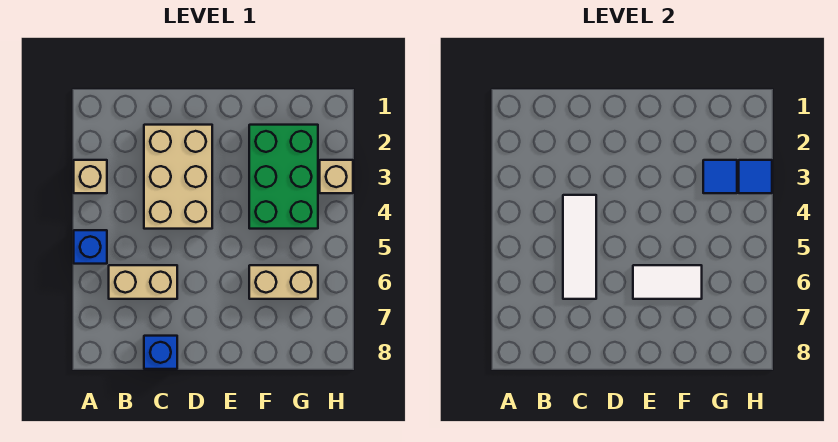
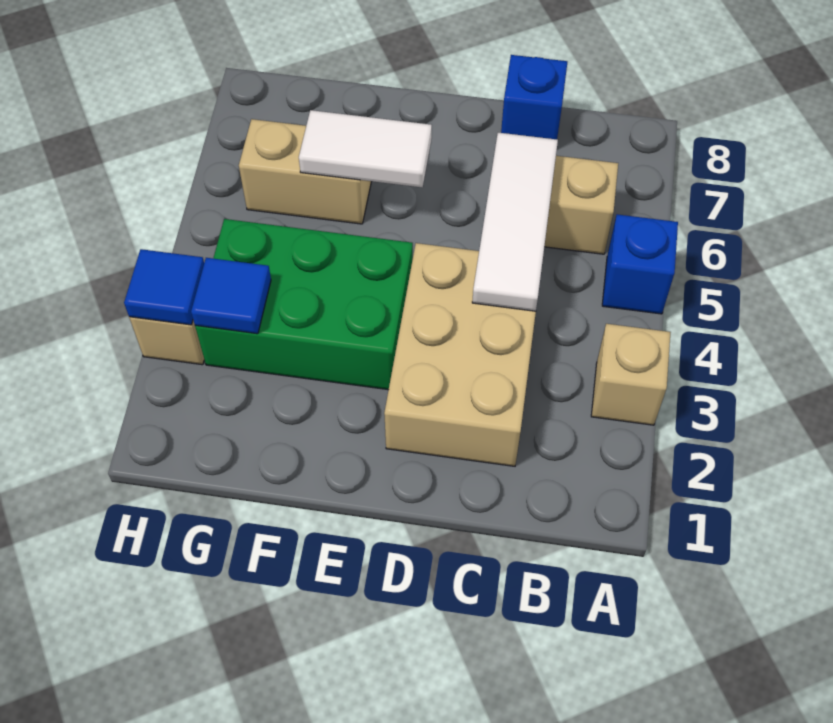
green 2x3 brick [249,125,318,229] -> green 2x3 brick turned to [195,219,413,390]

